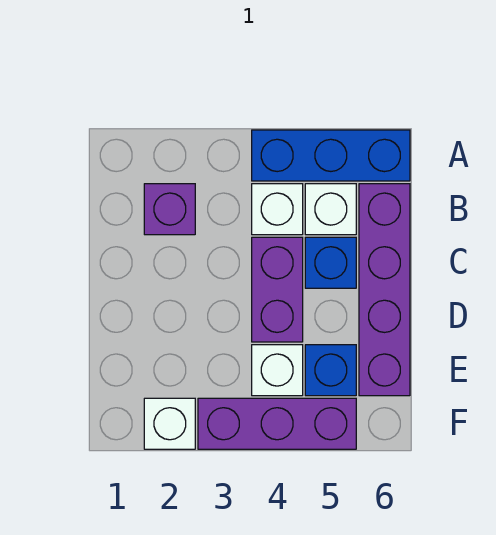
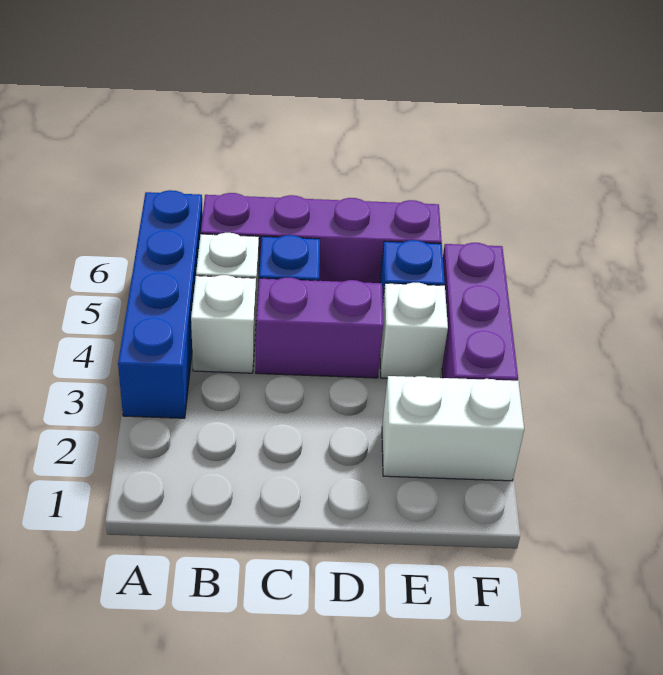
blue 1x3 brick [252,130,410,181] -> blue 1x4 brick [118,190,203,418]
purple 1x1 brick [144,184,195,235] -> none
white 1x1 brick [144,398,195,449] -> white 1x2 brick [382,376,524,481]

